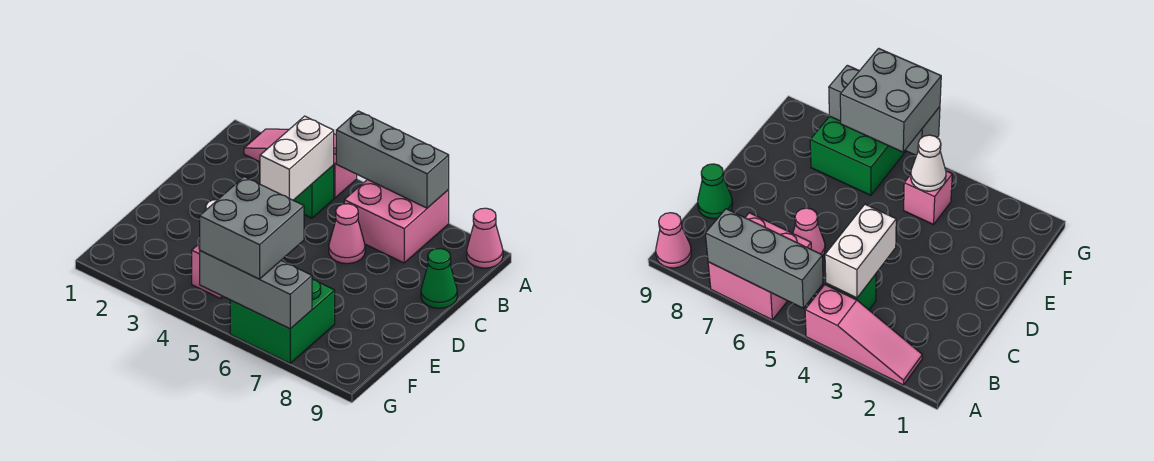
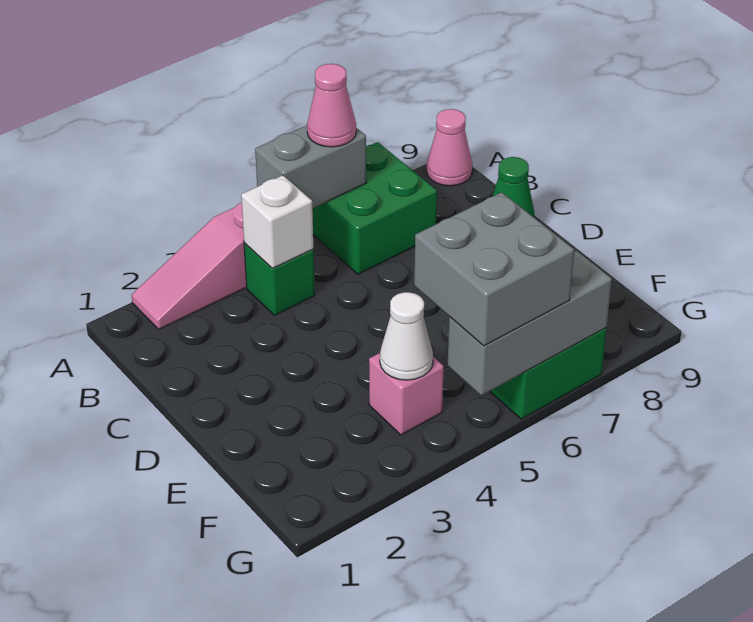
grey 1x3 brick [336,111,449,208] -> grey 1x2 brick [255,126,366,208]
pink 2x2 brick [344,179,449,263] -> green 2x2 brick [312,142,437,274]
white 1x2 brick [260,116,334,200] -> white 1x1 brick [241,175,313,268]
pink 1x1 cone [329,204,365,264] -> pink 1x1 cone moved to [307,64,356,147]

